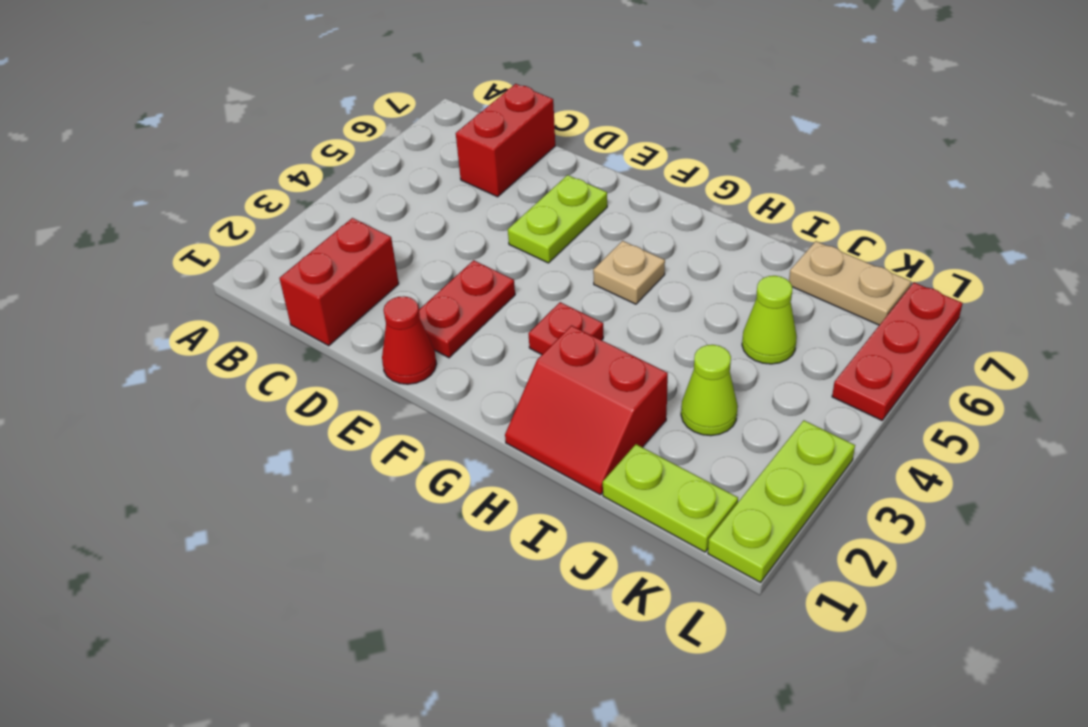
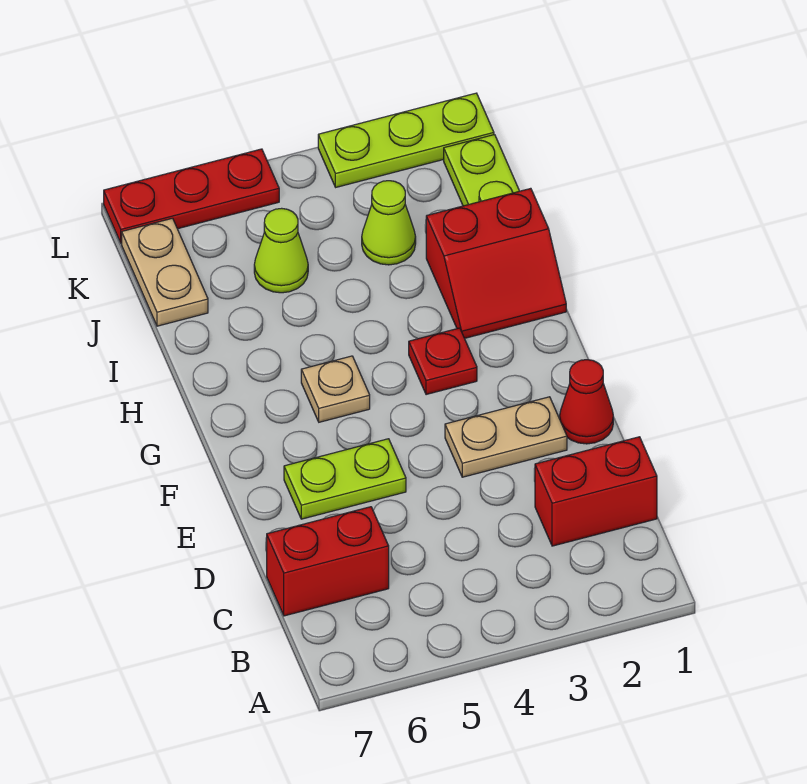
red 1x2 plate [419,260,515,358] -> tan 1x2 plate [445,397,567,477]
red 2x2 slope [505,326,668,495] -> red 2x2 slope turned to [426,188,566,338]

